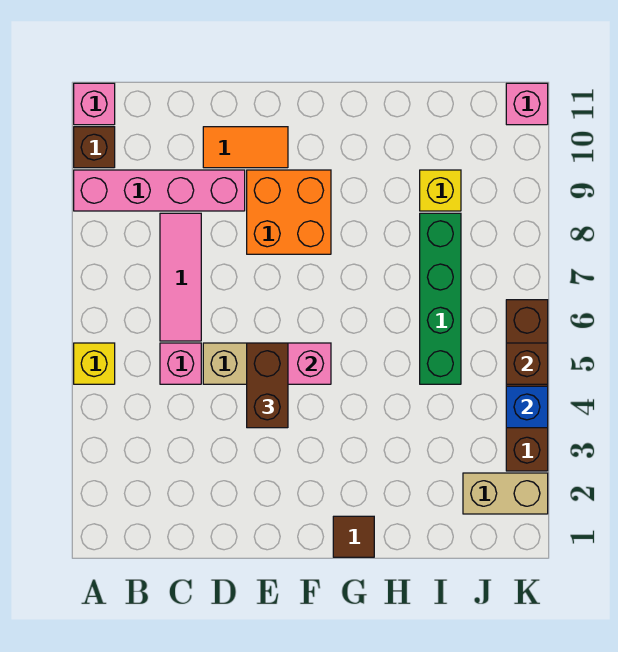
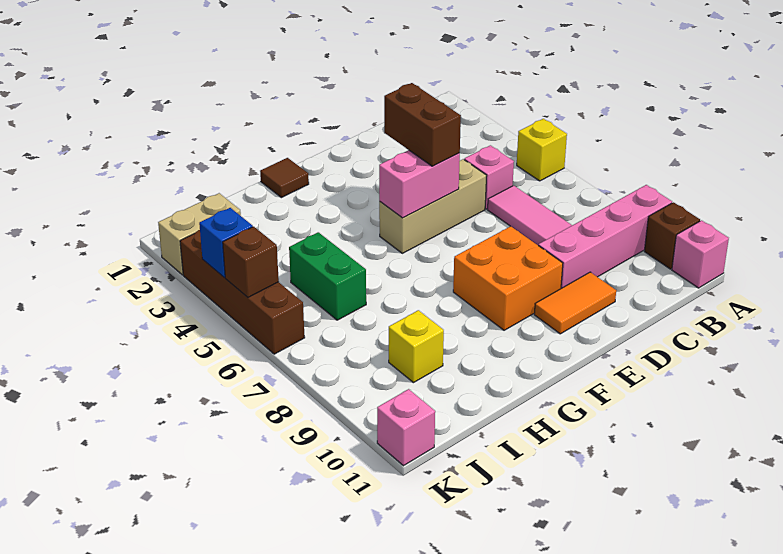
green 1x4 brick [420,213,461,384] -> green 1x2 brick [289,232,366,320]

